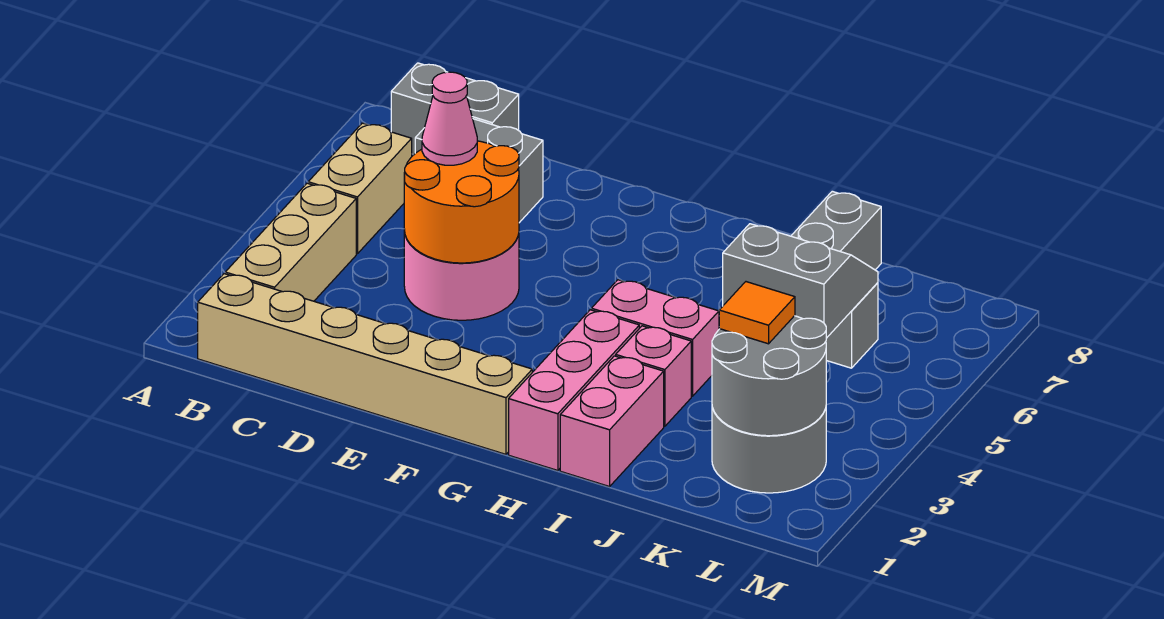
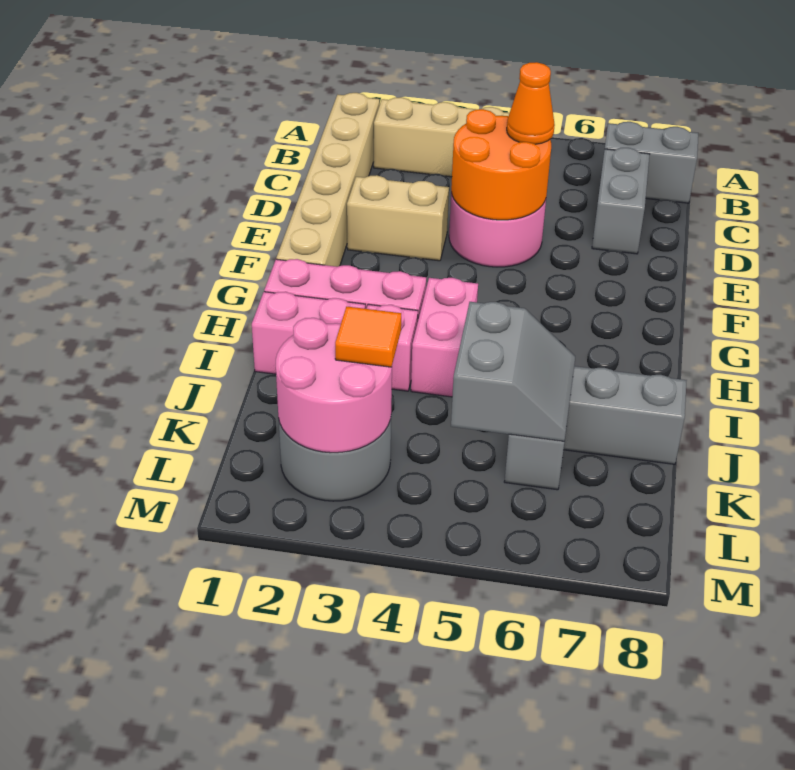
tan 1x2 brick [308,123,412,254] -> tan 1x2 brick moved to [347,175,449,261]
grey 1x2 brick [391,63,519,155] -> grey 1x2 brick turned to [605,122,698,203]
pink 1x1 cone [422,72,477,165] -> orange 1x1 cone [507,62,555,144]
grey 2x2 round brick [712,316,826,436] -> pink 2x2 round brick [276,318,392,453]

